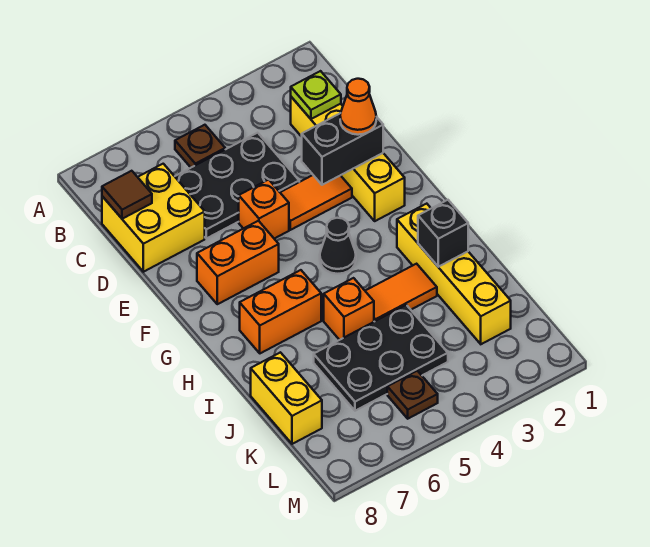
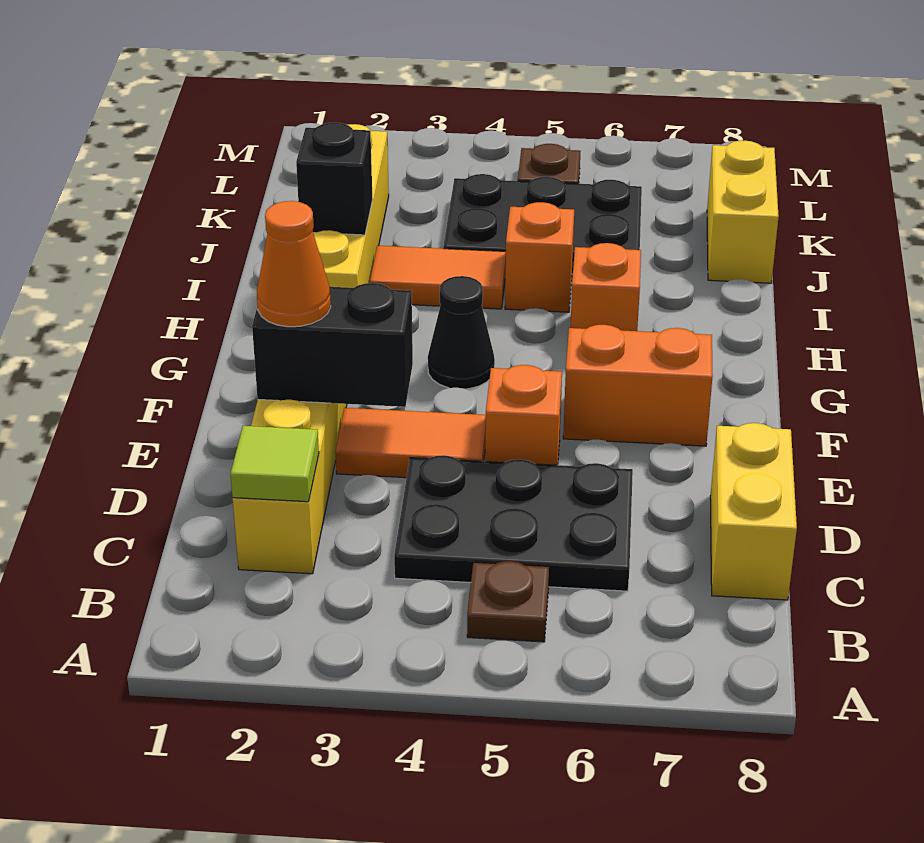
lime 1x1 plate [291,71,341,119] -> lime 1x1 tile [231,426,319,502]
yellow 2x2 brick [102,164,205,272] -> yellow 1x2 brick [710,423,797,600]
brown 1x1 tile [102,171,152,219] -> none
orange 1x2 brick [240,270,321,353] -> orange 1x1 brick [570,243,641,331]

